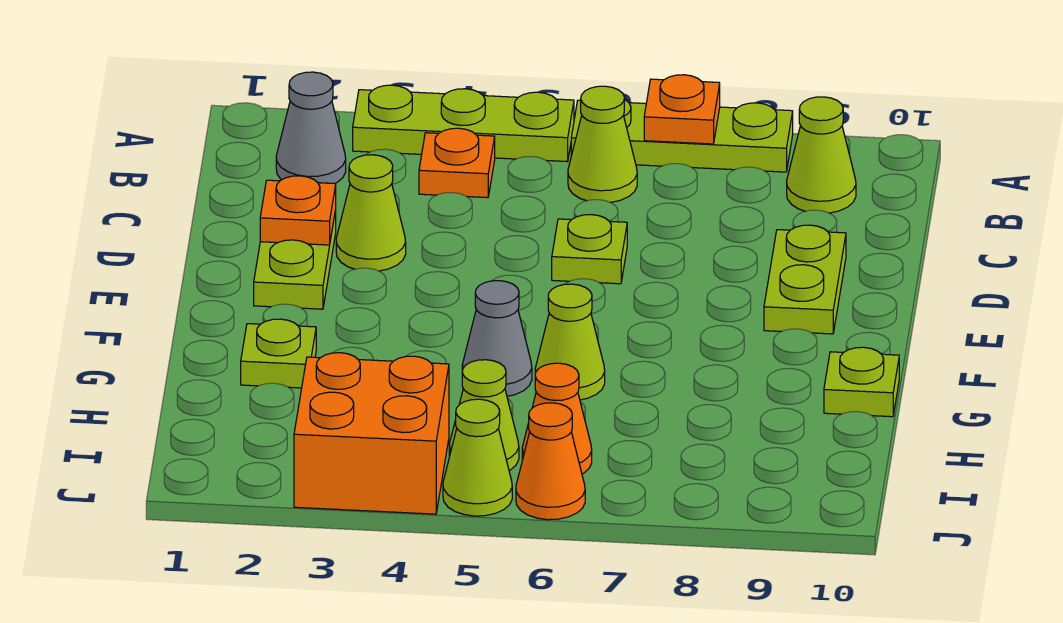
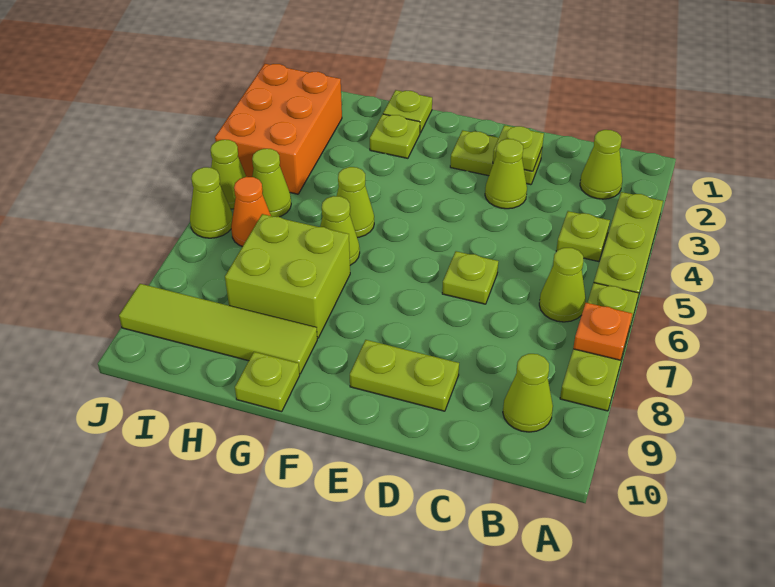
grey 1x1 cone [276,72,346,184] -> lime 1x1 cone [580,130,622,199]
orange 1x1 plate [419,128,495,198] -> lime 1x1 plate [556,211,610,262]
orange 1x1 plate [260,176,336,245] -> lime 1x1 plate [493,125,544,171]
none -> lime 1x1 plate [383,90,432,133]
grey 1x1 cone [462,281,532,396] -> lime 1x1 cone [337,167,374,238]
none -> lime 2x2 brick [225,214,350,338]
none -> lime 1x4 tile [119,284,317,374]
orange 2x2 brick [294,353,449,514] -> orange 2x3 brick [215,64,342,194]
orange 1x1 cone [516,403,585,520] -> lime 1x1 cone [190,167,233,238]

